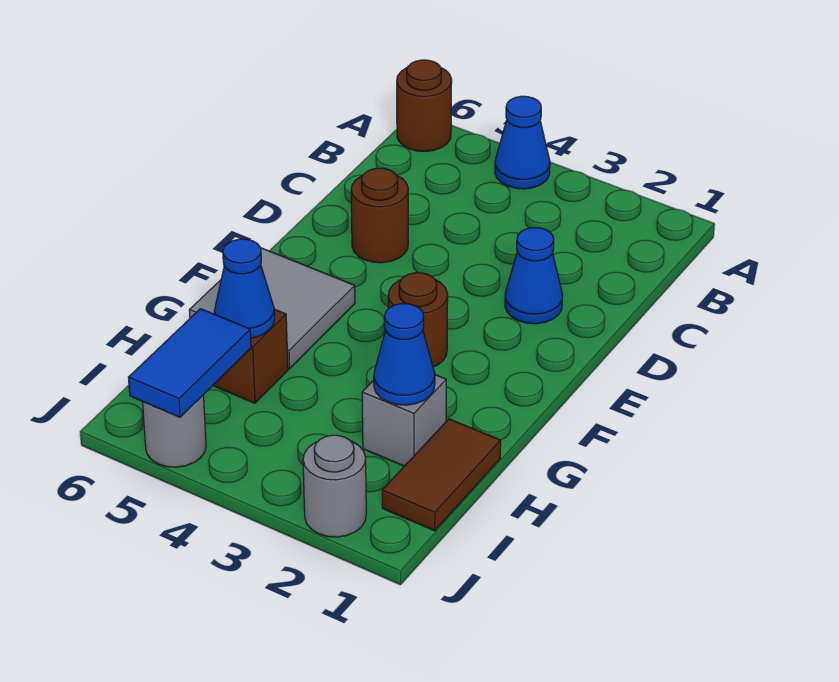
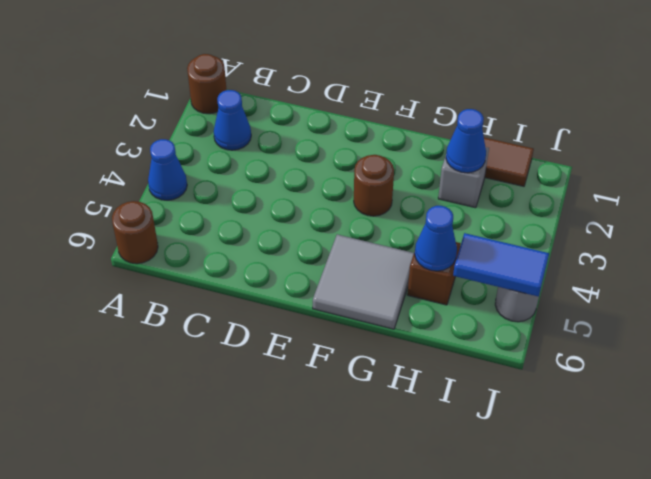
blue 1x1 cone [505,228,563,324] -> blue 1x1 cone moved to [214,90,251,150]
brown 1x1 round brick [351,168,408,263] -> brown 1x1 round brick moved to [187,54,227,114]
grey 1x1 round brick [303,435,366,537] -> none

